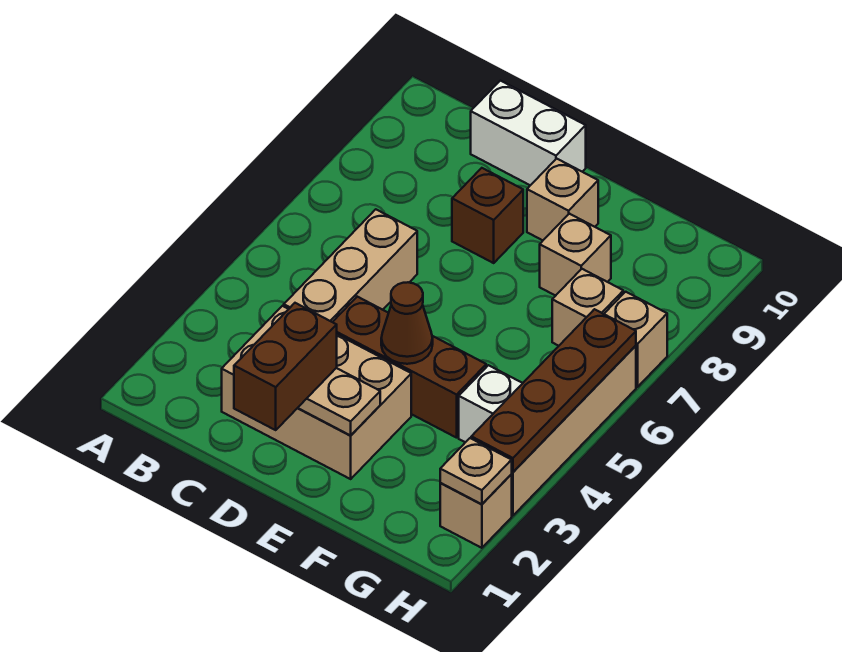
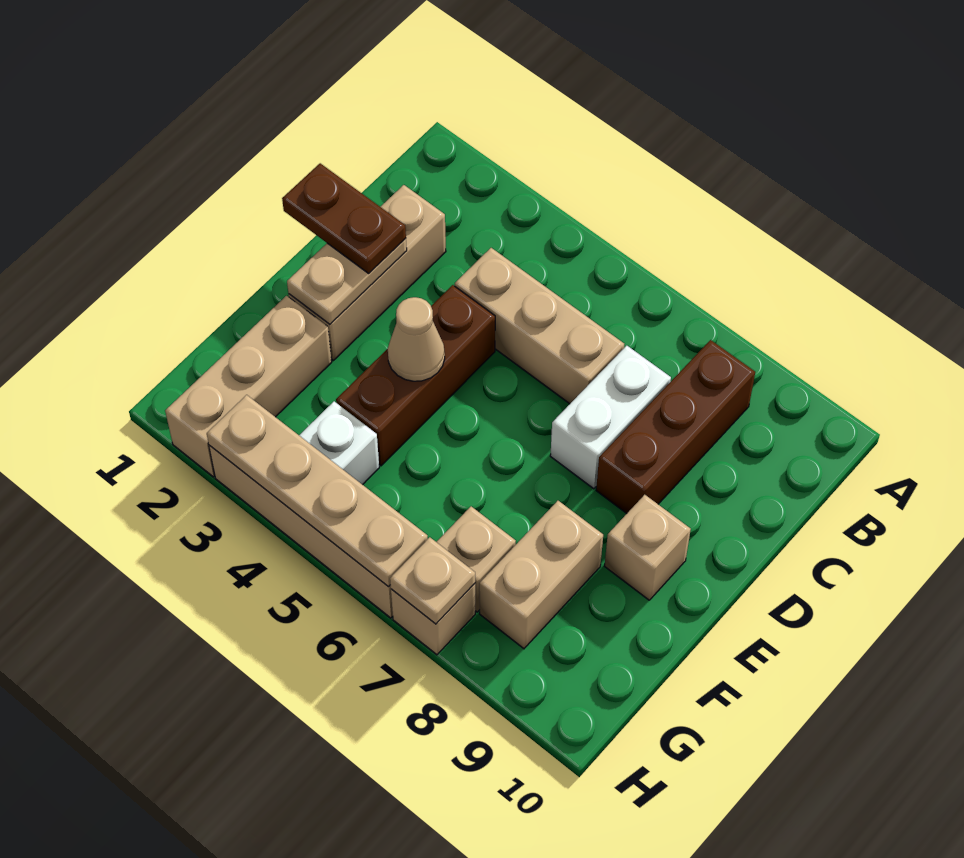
tan 2x3 brick [222,306,411,479] -> tan 1x3 brick [289,185,446,360]
white 1x2 brick [471,81,586,185] -> white 1x2 brick moved to [550,346,671,489]
brown 1x2 brick [234,303,337,430] -> brown 1x2 plate [282,163,406,273]
brown 1x1 brick [452,168,523,263] -> brown 1x3 brick [596,340,755,513]
brown 1x1 cone [381,282,433,364] -> tan 1x1 cone [388,297,445,381]
tan 1x1 brick [540,214,611,296] -> tan 1x2 brick [479,501,603,649]
tan 1x1 brick [440,475,512,548] -> tan 1x3 brick [165,296,332,477]
tan 1x1 plate [440,438,512,504] -> tan 1x1 plate moved to [390,537,475,624]
brown 1x4 plate [471,309,636,472] -> tan 1x4 plate [207,395,428,587]

